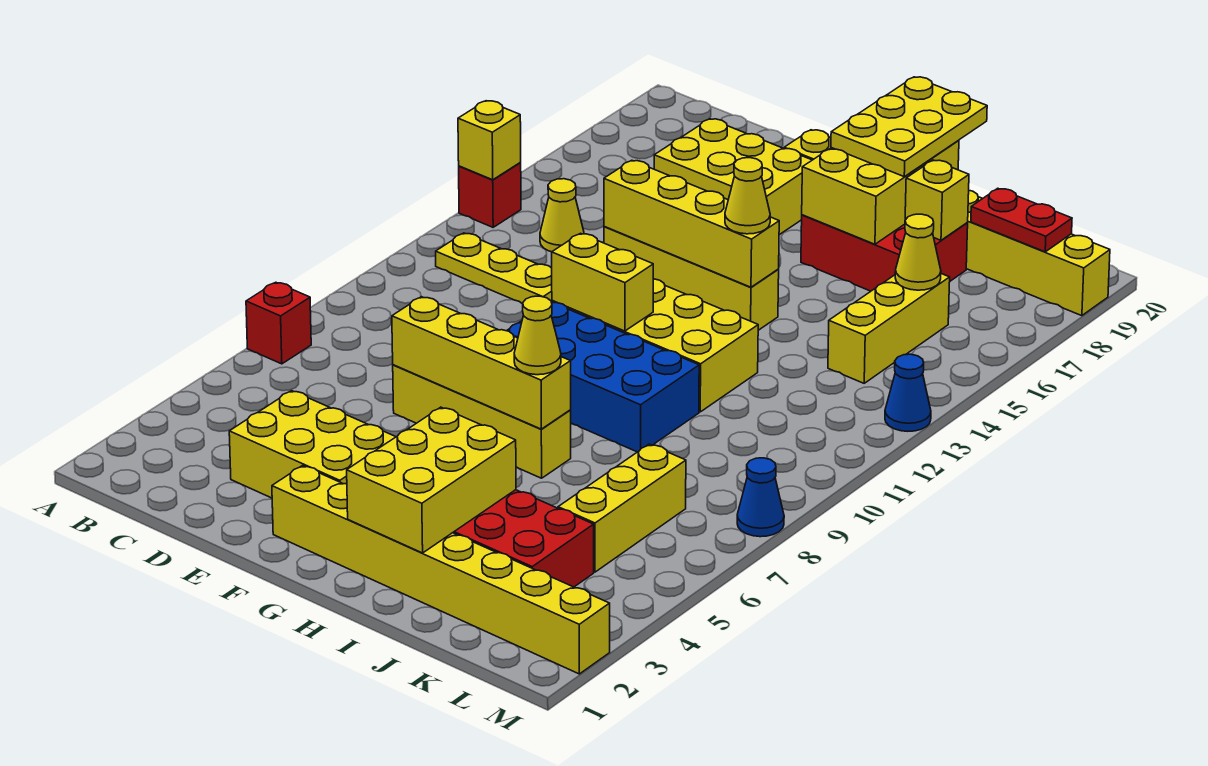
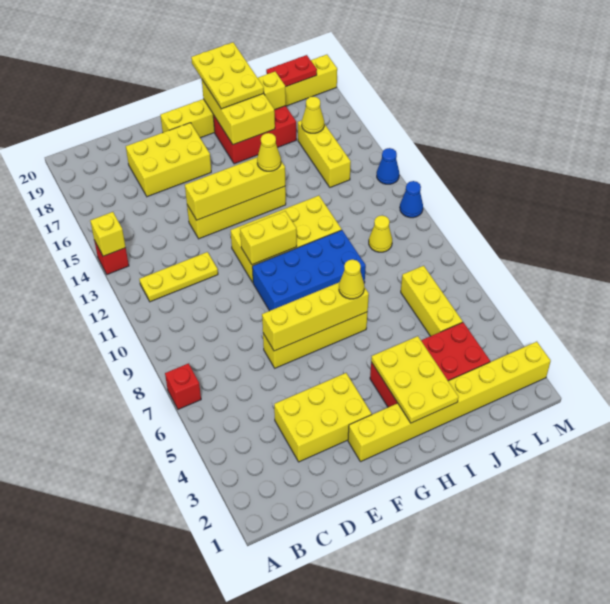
yellow 1x1 cone [540,179,584,252] -> yellow 1x1 cone moved to [369,216,392,252]
yellow 2x3 brick [347,407,516,553] -> yellow 2x3 plate [371,336,458,423]
blue 1x1 cone [737,458,784,537] -> blue 1x1 cone moved to [400,181,423,218]

